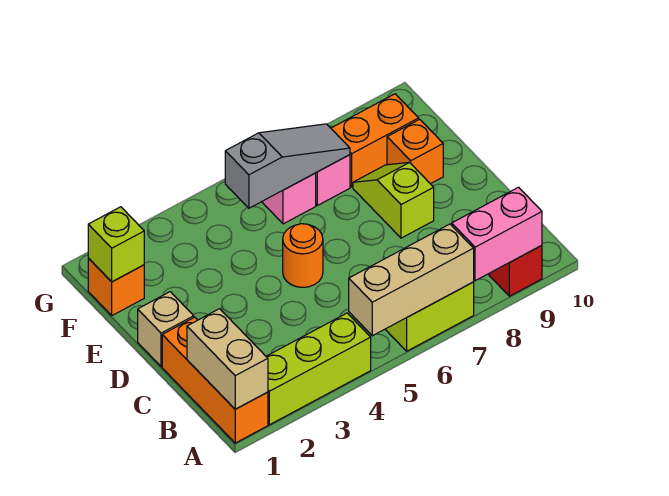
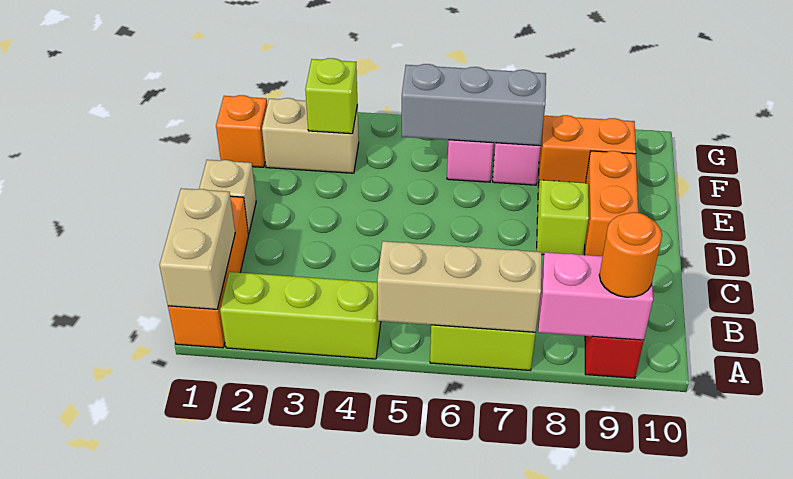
orange 1x1 round brick [283,224,323,287] -> orange 1x1 round brick moved to [599,212,662,297]
orange 1x1 brick [387,119,443,184] -> orange 1x2 brick [585,151,638,256]
lime 1x1 brick [88,207,144,282] -> lime 1x1 brick moved to [305,58,357,134]
none -> tan 1x2 brick [262,98,359,173]
grey 1x3 slope [225,124,350,208] -> grey 1x3 brick [402,64,546,146]

